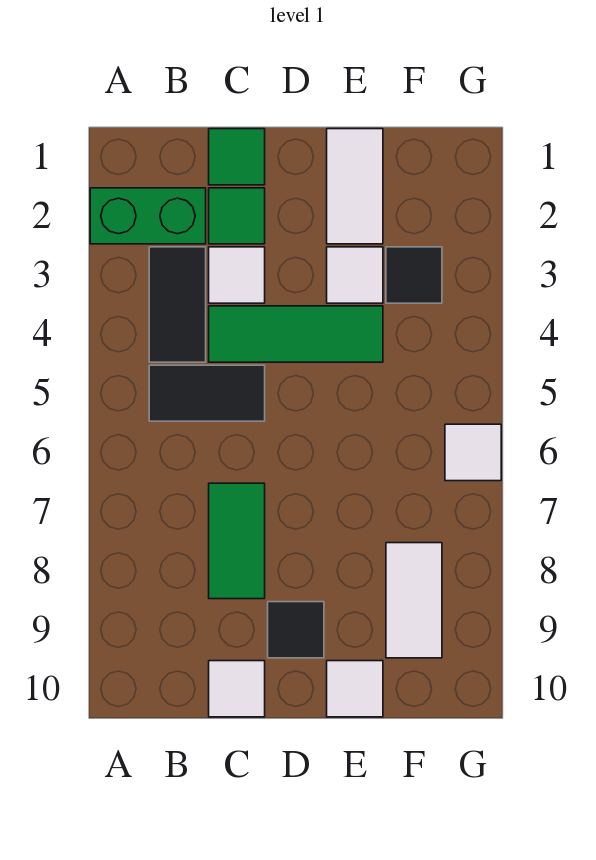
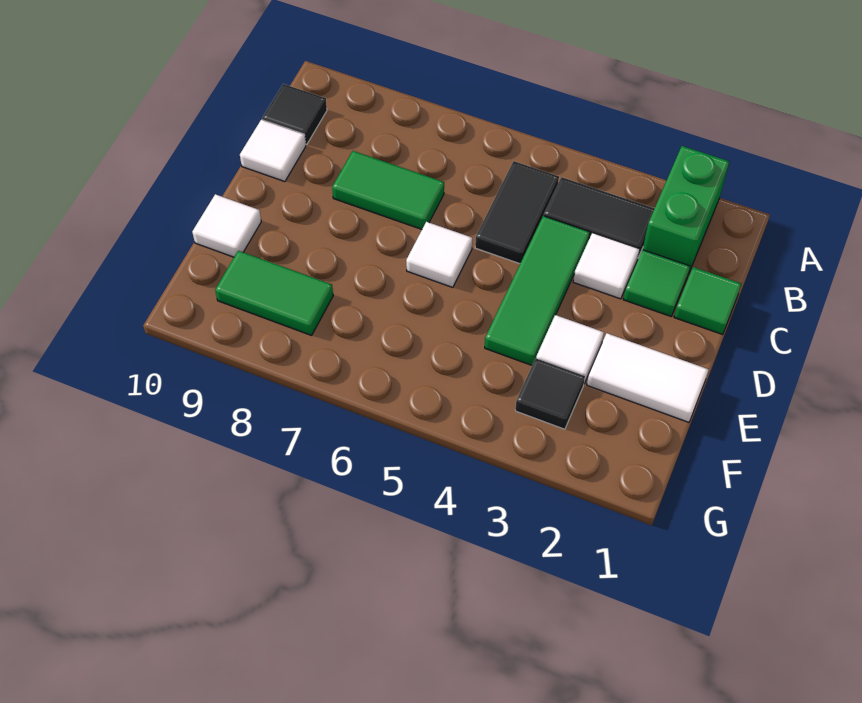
black 1x1 tile [268,602,324,658] -> black 1x1 tile moved to [262,84,327,145]
white 1x2 tile [386,543,442,658] -> green 1x2 tile [215,251,333,335]
white 1x1 tile [445,424,501,481] -> white 1x1 tile moved to [406,222,472,288]

